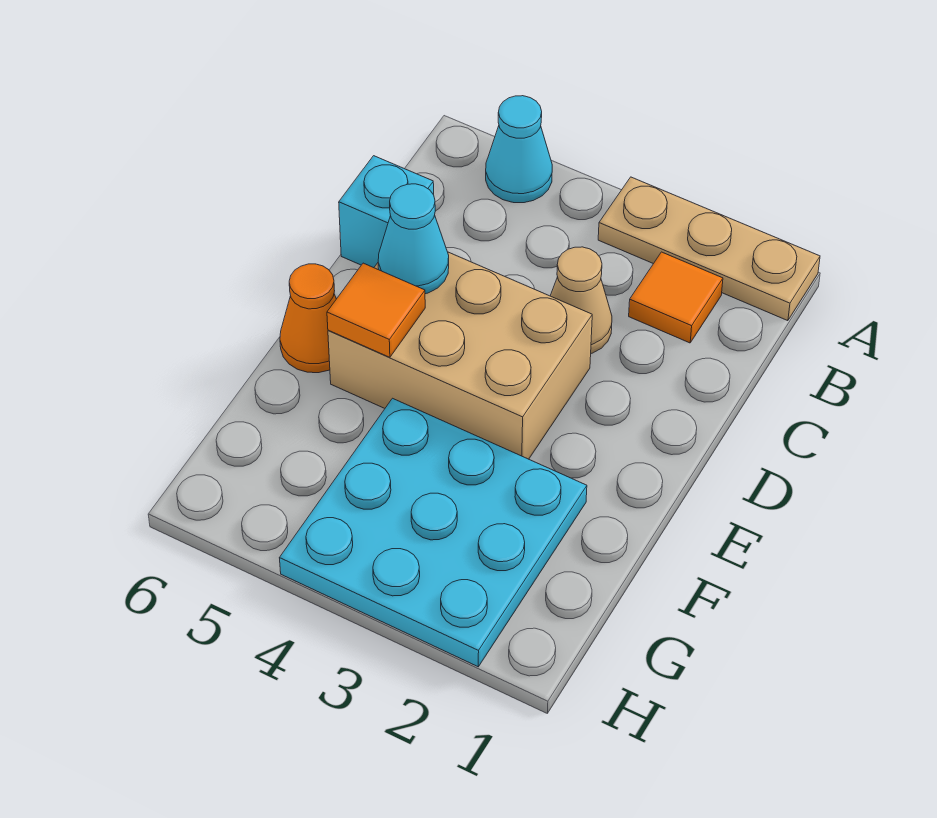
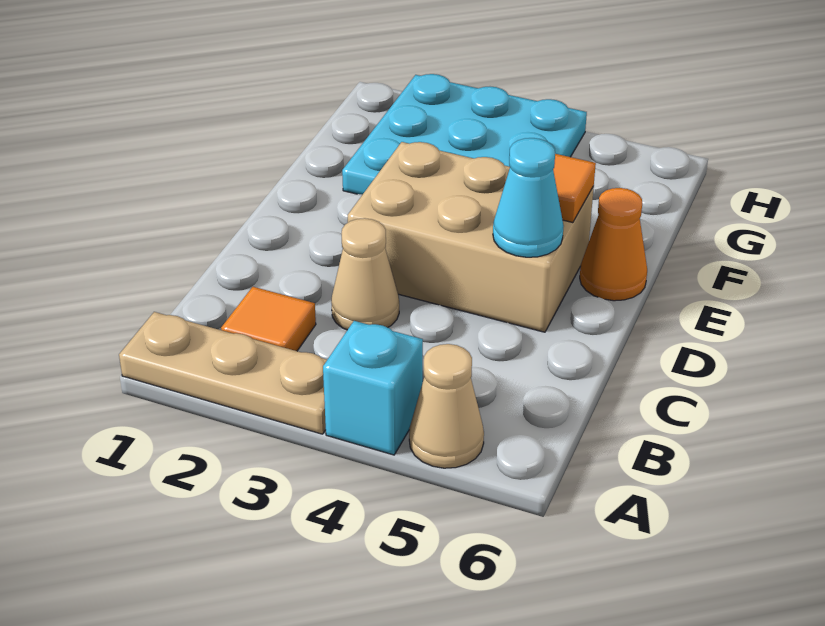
cyan 1x1 cone [486,96,552,203] -> tan 1x1 cone [409,344,484,468]
cyan 1x1 brick [339,156,434,268] -> cyan 1x1 brick moved to [323,321,423,455]

